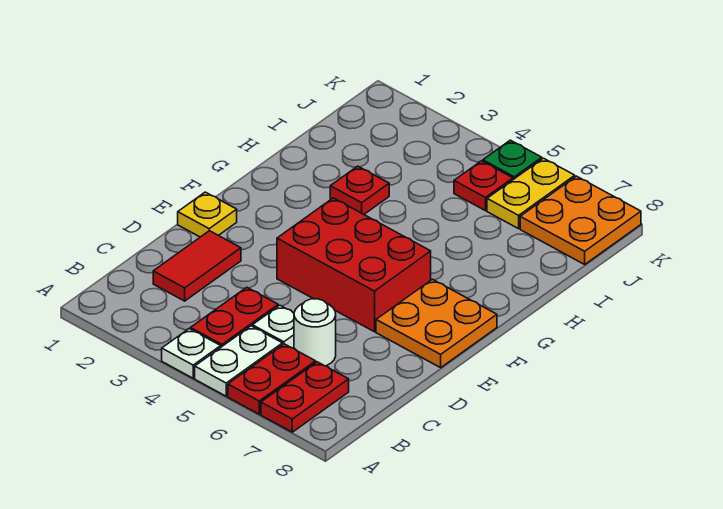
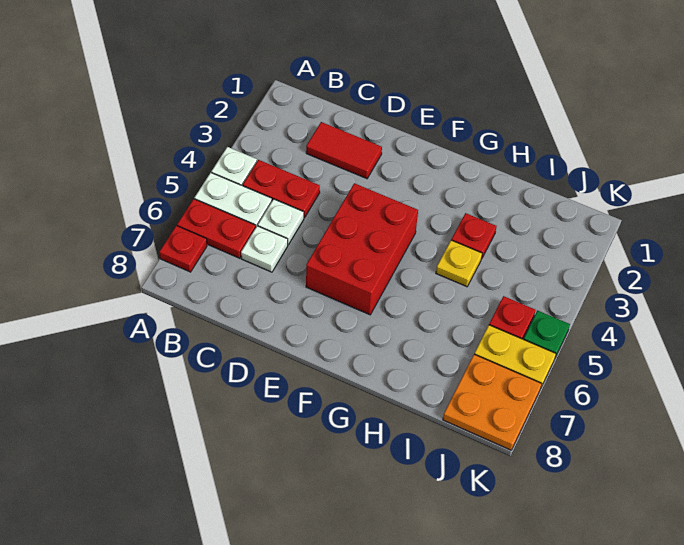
red 1x2 plate [261,362,349,432] -> red 1x1 plate [159,226,207,272]
white 1x1 round brick [294,299,336,366] -> white 1x1 plate [241,226,288,272]
yellow 1x1 plate [178,192,237,237] -> yellow 1x1 plate moved to [436,240,482,287]
orange 2x2 plate [376,279,497,368] -> none

